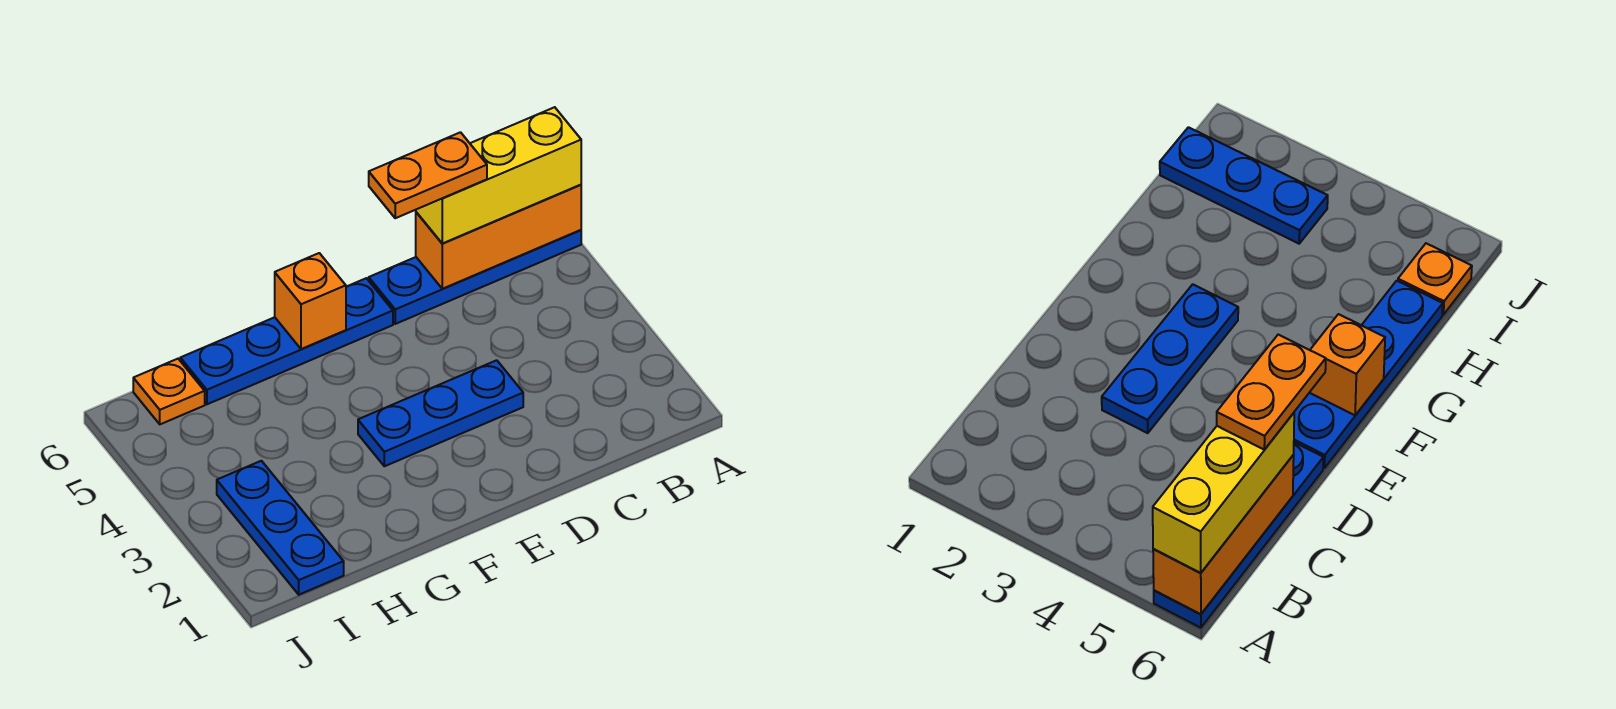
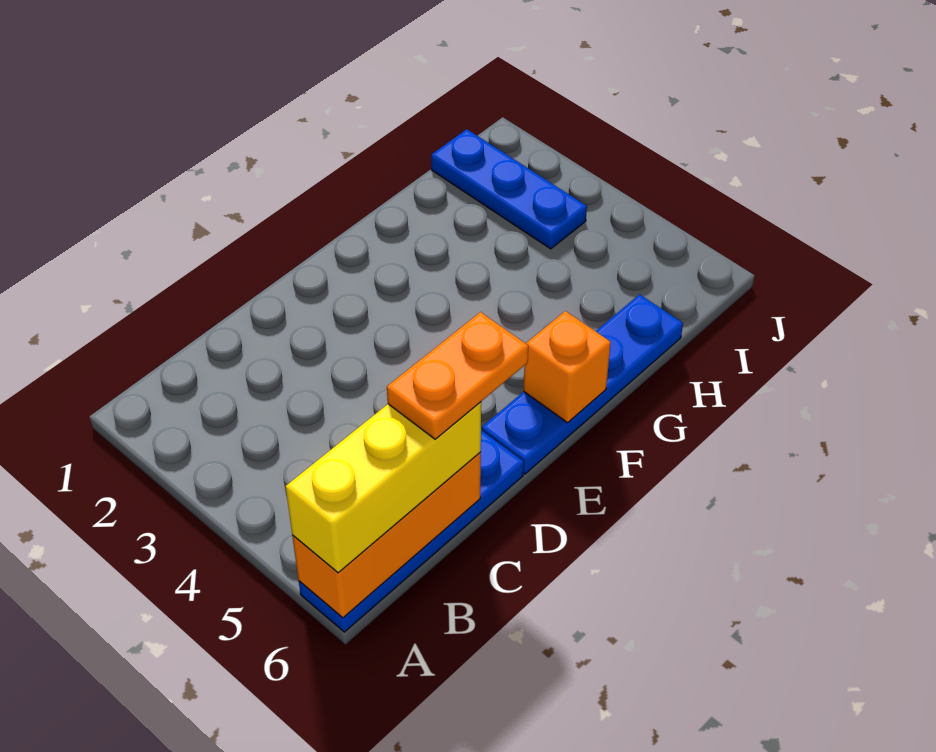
blue 1x3 plate [358,360,523,466] -> none
orange 1x1 plate [133,359,205,424] -> none

